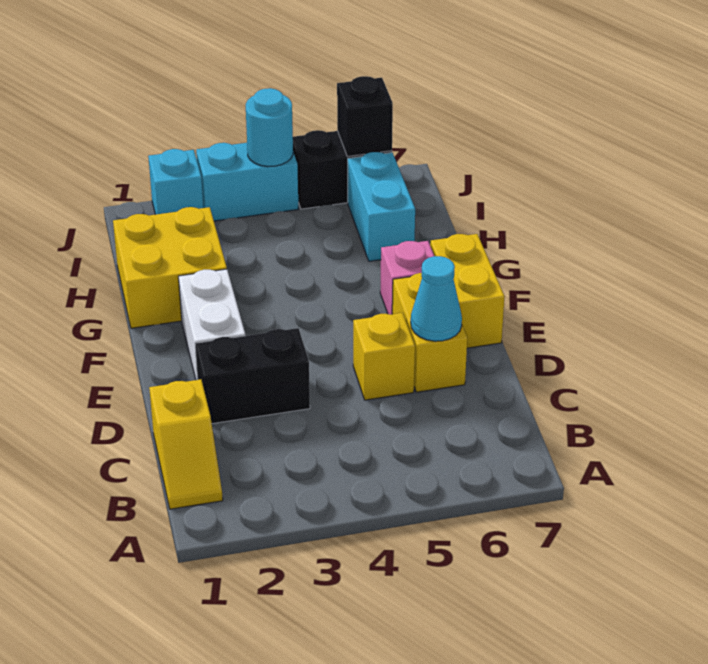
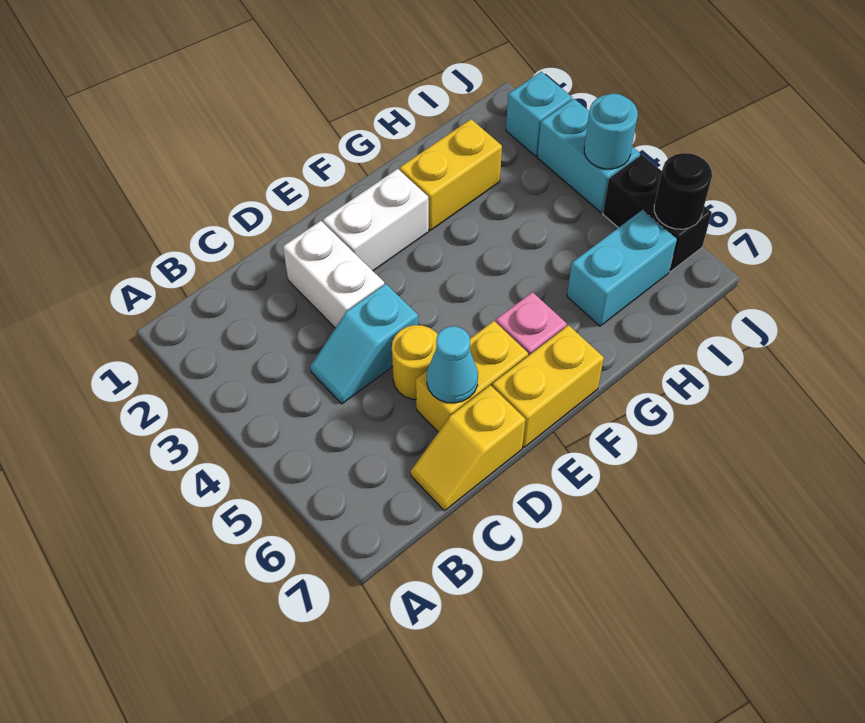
yellow 1x2 slope [149,379,223,509] -> yellow 1x2 slope moved to [411,385,526,511]
none -> cyan 1x2 slope [310,284,418,404]
black 1x2 brick [195,328,310,424] -> white 1x2 brick [283,221,384,328]
yellow 1x1 brick [353,313,415,400] -> yellow 1x1 round brick [392,325,438,399]
yellow 2x2 brick [113,207,227,328] -> yellow 1x2 brick [400,119,502,230]
black 1x1 brick [337,76,393,157] -> black 1x1 round brick [654,153,712,229]

